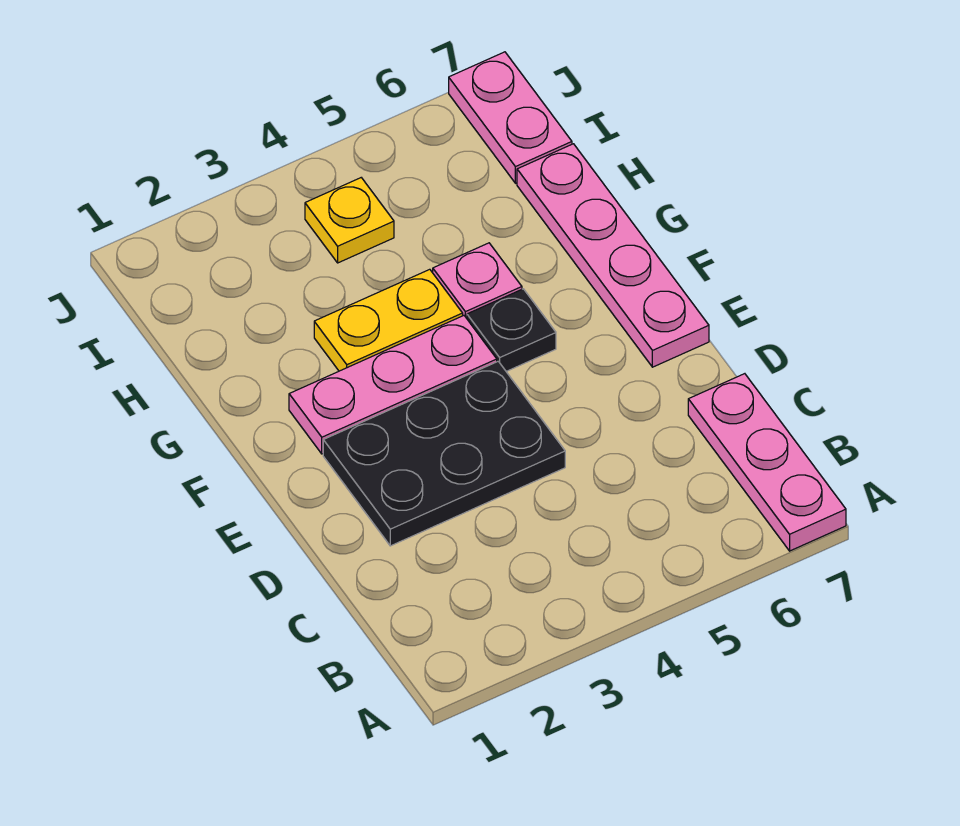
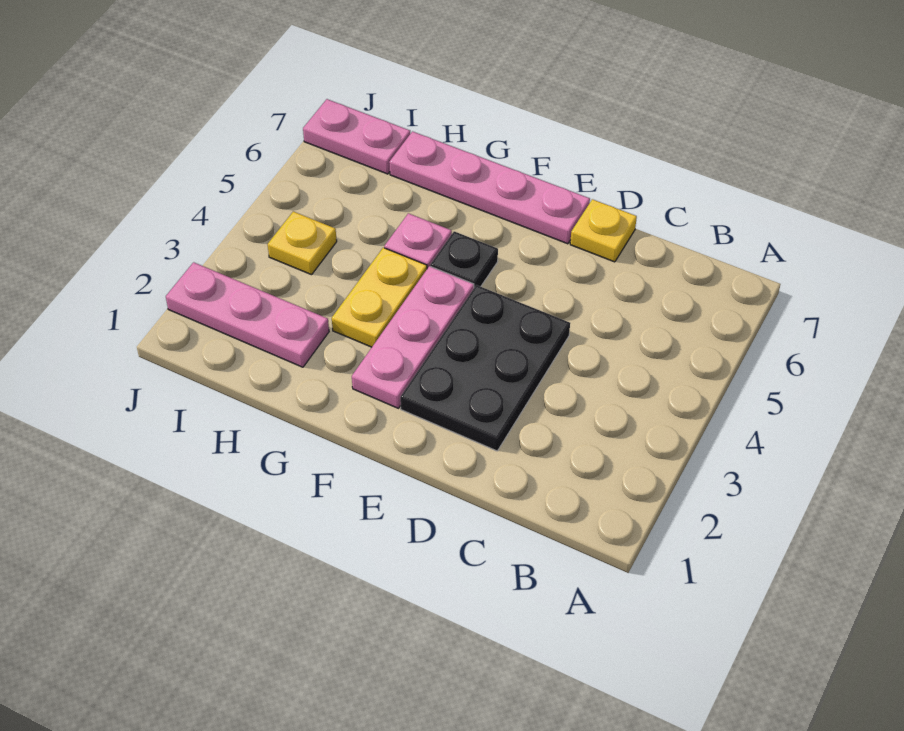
pink 1x3 plate [688,374,846,551] -> pink 1x3 plate moved to [166,262,329,367]
none -> yellow 1x1 plate [570,199,637,262]

